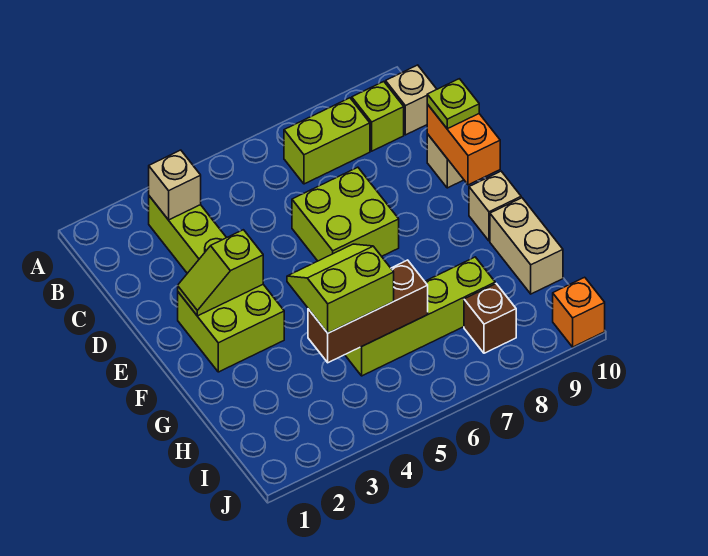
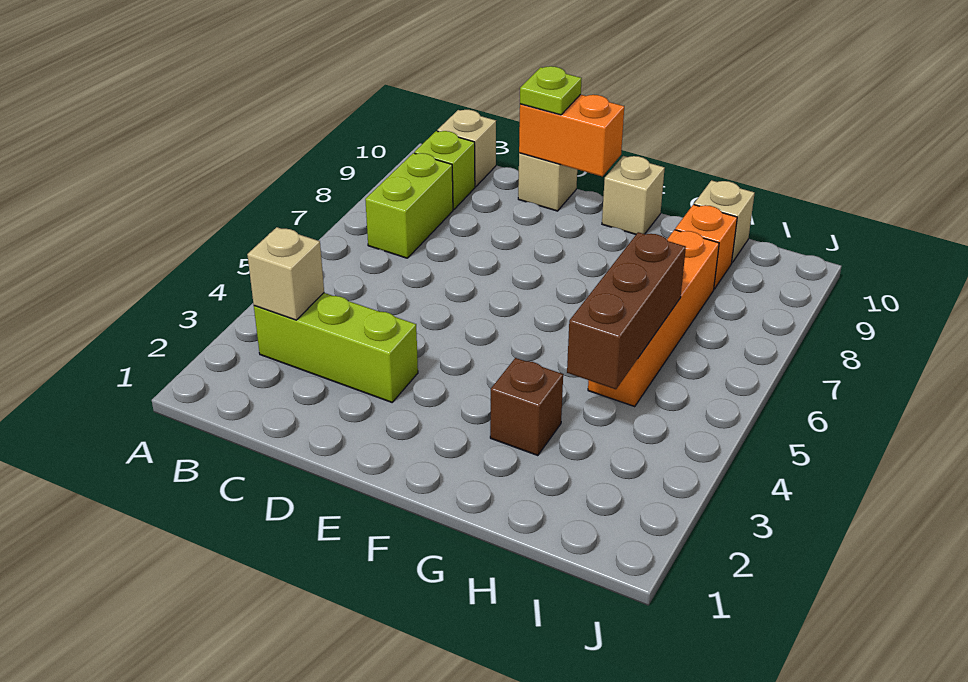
lime 2x2 brick [292,167,399,261] -> none
lime 2x2 brick [178,285,284,372] -> none
lime 1x2 slope [178,230,263,316] -> none
lime 2x2 slope [287,244,394,333] -> none
tan 1x2 brick [490,198,563,294] -> tan 1x1 brick [694,180,755,262]
lime 1x4 brick [345,257,495,376] -> orange 1x4 brick [588,230,719,407]
brown 1x1 brick [464,284,516,353] -> brown 1x1 brick moved to [490,358,563,456]
orange 1x1 brick [553,277,605,347] -> orange 1x1 brick moved to [675,205,737,289]

